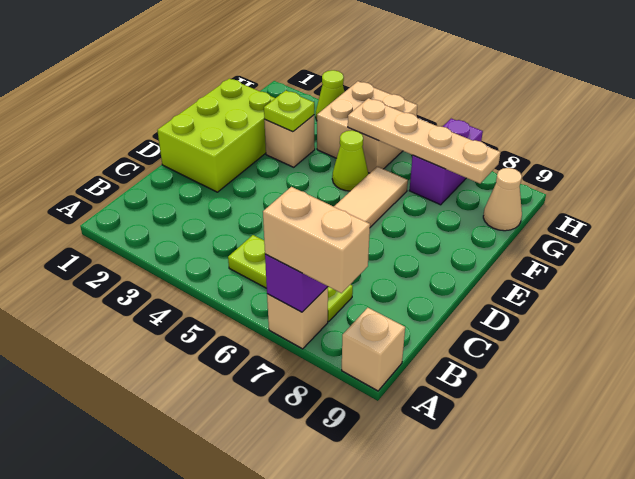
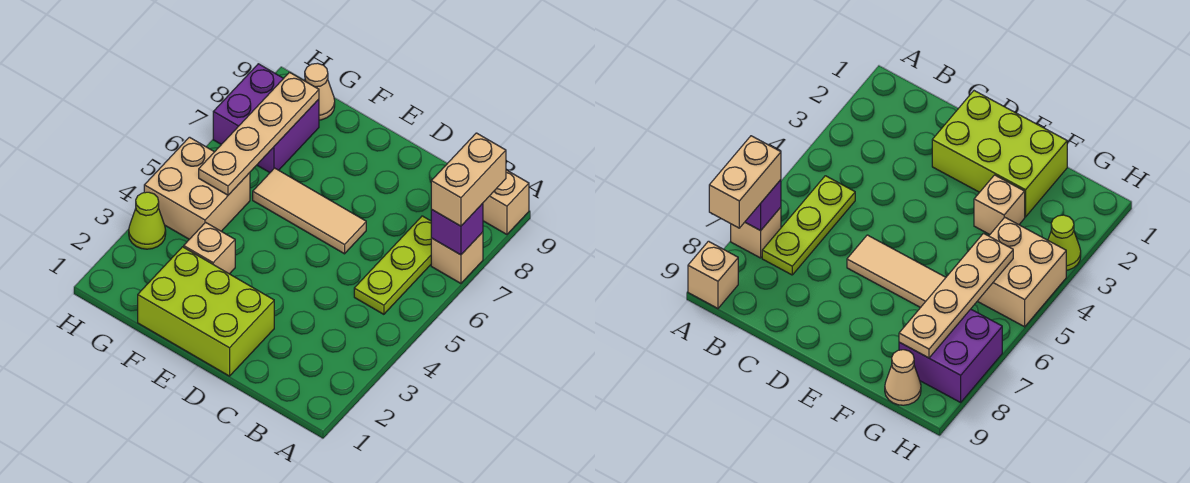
lime 1x1 plate [264,91,314,132] -> none
lime 1x1 cone [332,130,368,191] -> none
purple 1x2 brick [409,119,483,205] -> purple 2x2 brick [213,64,319,173]

